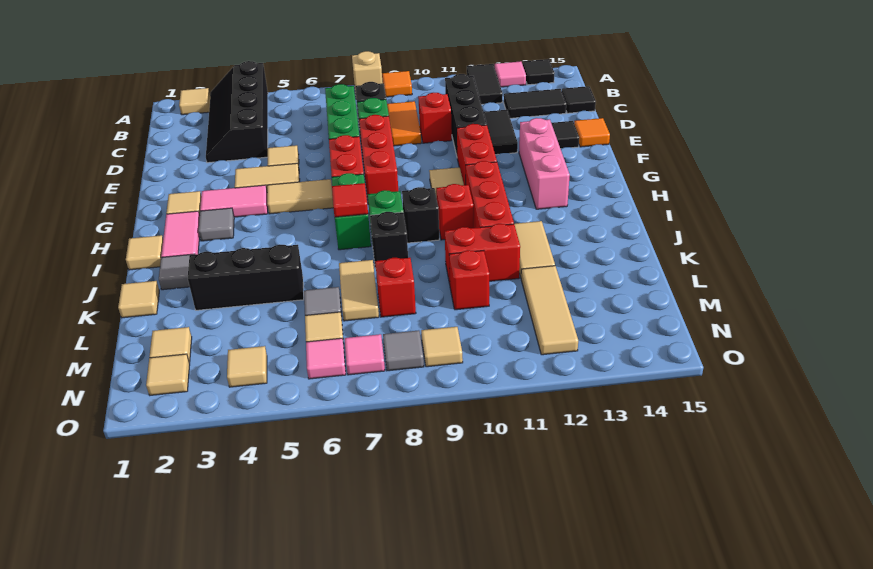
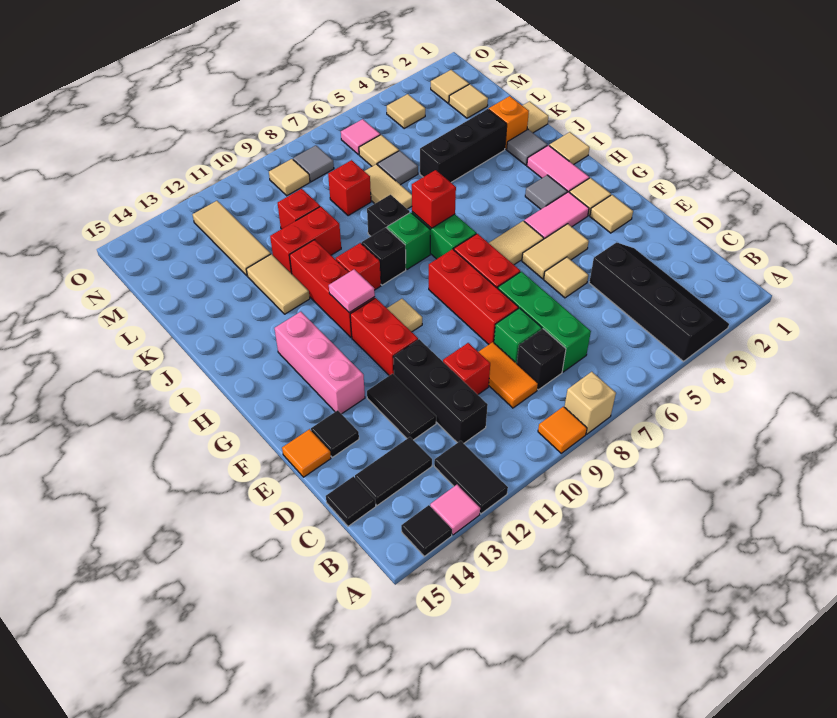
tan 1x1 tile [179,88,210,115] -> tan 1x1 tile moved to [590,195,633,233]
red 1x1 tile [332,183,368,217] -> red 1x1 brick [412,170,456,228]
none -> orange 1x1 brick [489,96,529,149]
pink 1x1 tile [345,334,385,375] -> pink 1x1 tile moved to [329,269,375,313]

